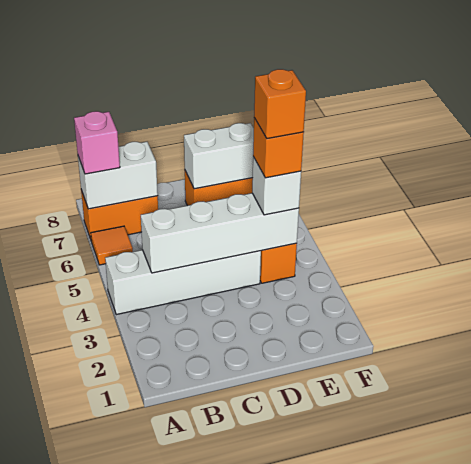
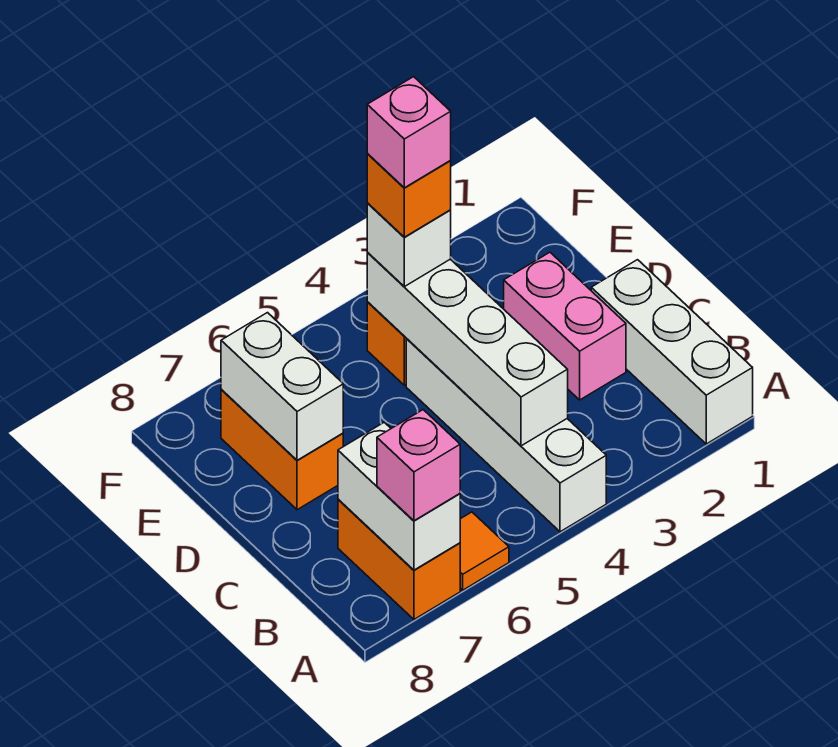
none -> white 1x3 brick [591,260,753,444]
none -> pink 1x2 brick [504,252,626,400]
orange 1x1 brick [254,69,306,139] -> pink 1x1 brick [367,77,451,188]

